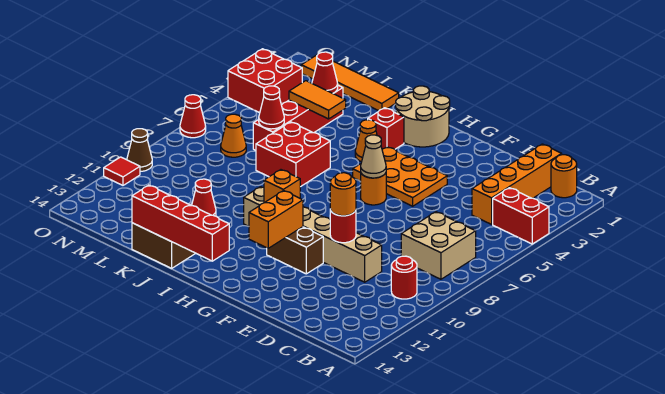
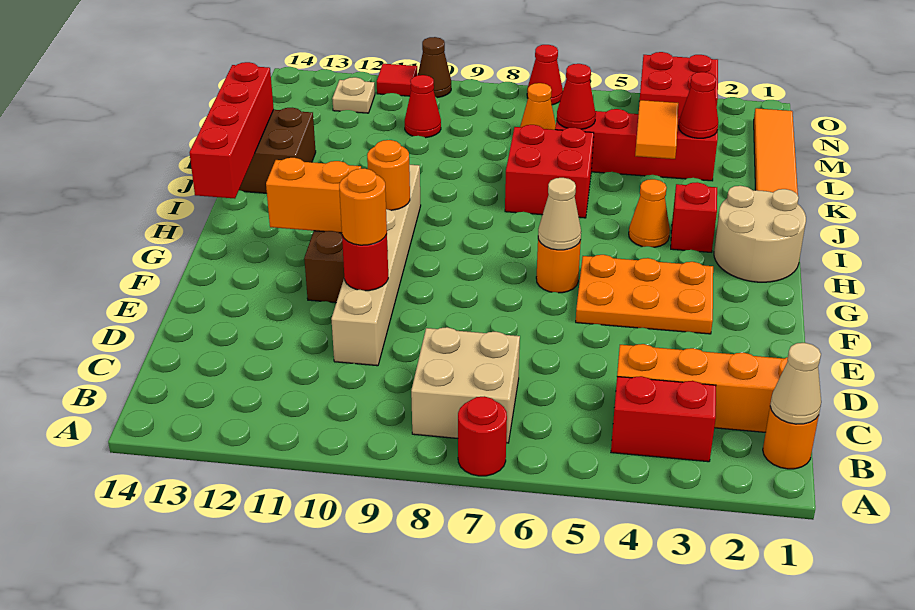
red 1x2 brick [493,188,549,244] -> red 1x2 brick turned to [611,376,716,462]
none -> tan 1x1 cone [770,343,821,424]
red 1x1 round brick [391,256,417,299] -> red 1x1 round brick moved to [458,396,507,476]
orange 2x3 plate [353,147,447,206] -> orange 2x3 plate turned to [576,255,713,334]
orange 1x1 brick [264,170,300,203] -> orange 1x1 round brick [367,140,410,210]
red 1x1 cone [192,179,216,216] -> red 1x1 cone moved to [405,75,441,138]
none -> tan 1x1 plate [332,77,375,113]

